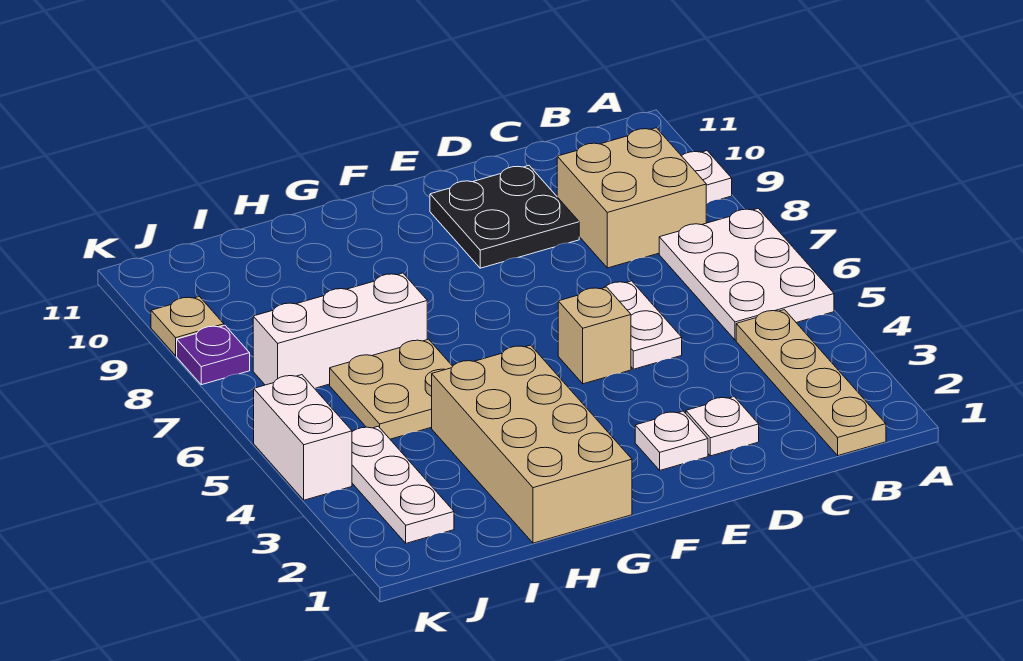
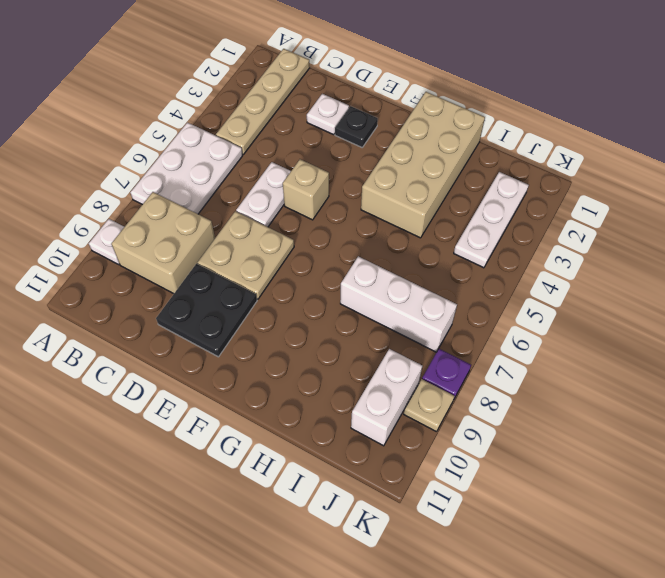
white 1x1 plate [635,411,708,470] -> black 1x1 plate [335,106,378,147]
tan 2x2 plate [330,339,453,439] -> tan 2x2 plate moved to [197,211,294,299]
white 1x2 brick [254,375,352,500] -> white 1x2 brick moved to [351,349,422,446]

